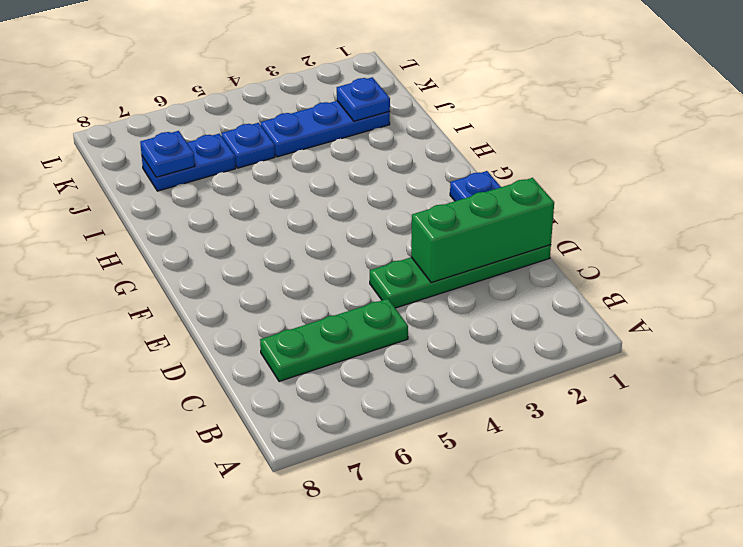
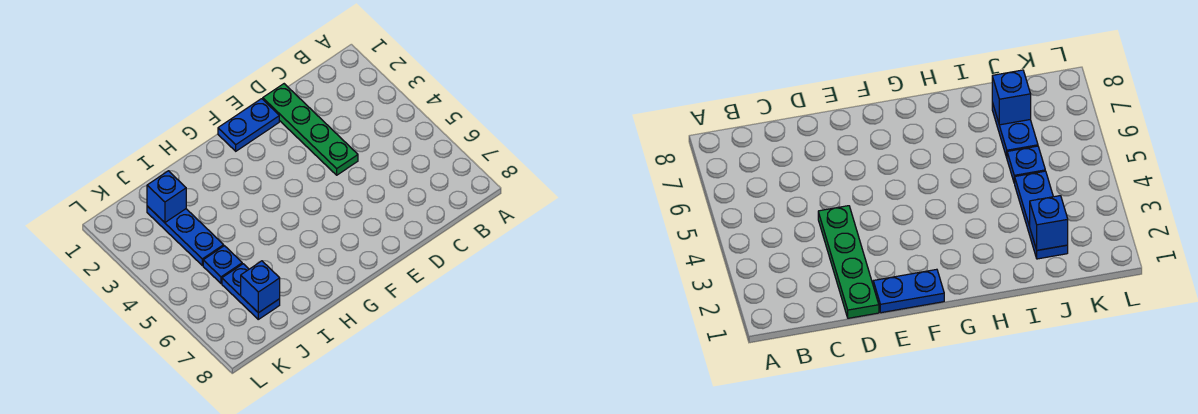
green 1x3 plate [260,299,408,381] -> none
green 1x3 brick [411,178,554,283] -> none
blue 1x1 plate [337,77,390,121] -> blue 1x1 brick [147,171,186,222]
blue 1x1 plate [140,131,195,177] -> blue 1x1 brick [241,261,280,313]

